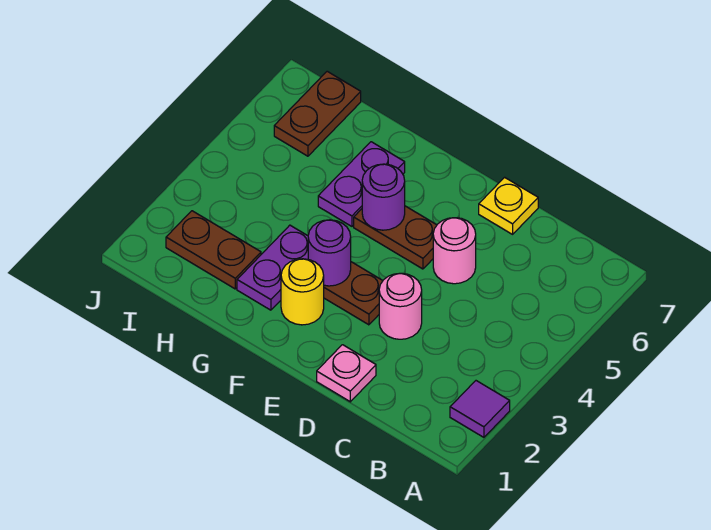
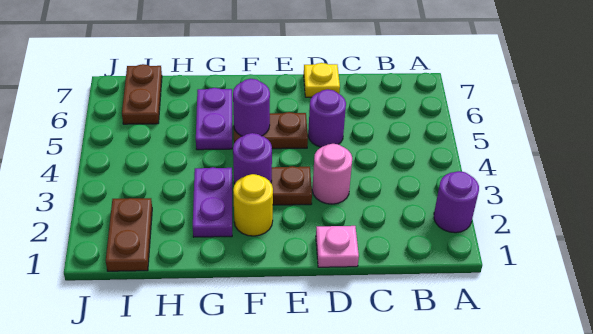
purple 1x1 tile [450,381,510,437] -> purple 1x1 round brick [434,171,479,233]
pink 1x1 round brick [433,218,476,284] -> purple 1x1 round brick [308,89,346,147]
brown 1x2 plate [166,211,261,289] -> brown 1x2 plate turned to [106,198,152,271]

